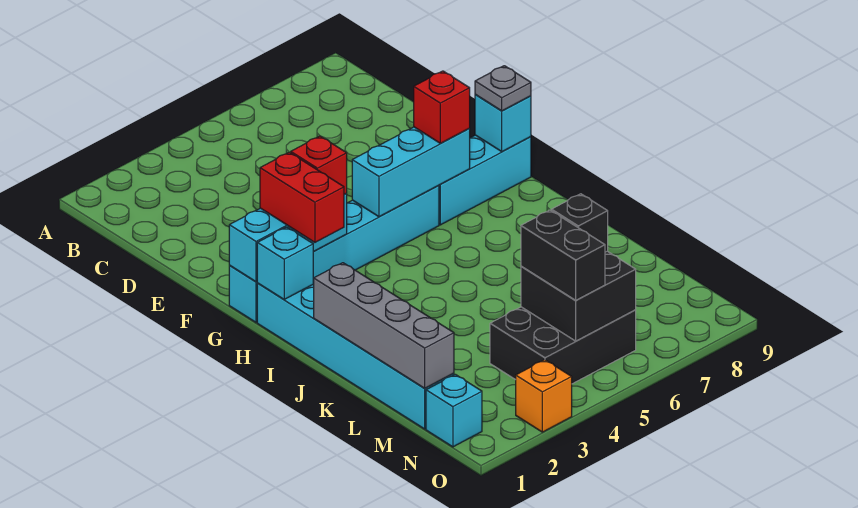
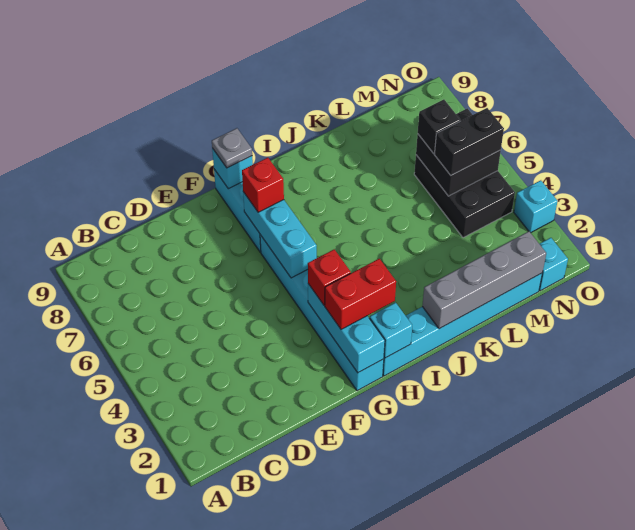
orange 1x1 brick [516,360,572,432] -> cyan 1x1 brick [514,180,558,233]

